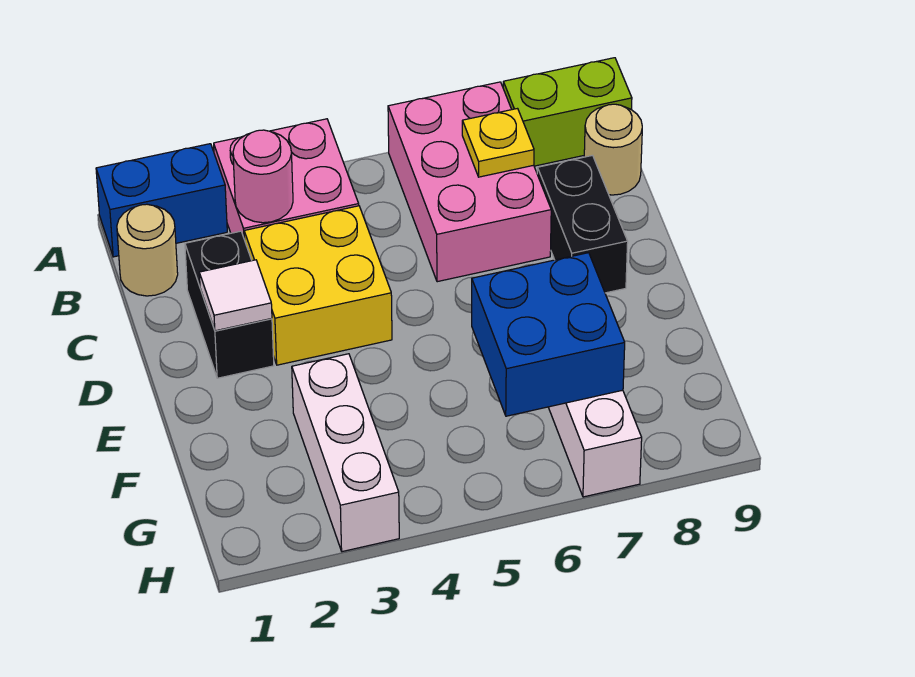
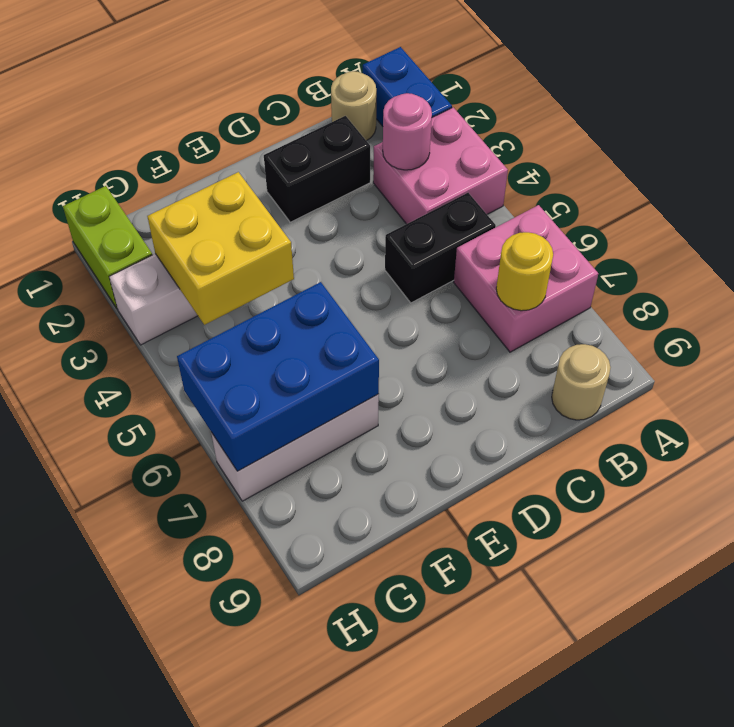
pink 2x3 brick [388,82,551,282] -> pink 2x2 brick [454,205,598,352]
lime 1x2 brick [503,58,632,166] -> lime 1x2 brick moved to [63,186,152,309]
yellow 1x1 plate [462,109,534,177] -> yellow 1x1 round brick [496,232,553,311]
yellow 2x2 brick [244,206,392,365] -> yellow 2x2 brick moved to [147,172,294,325]
black 1x2 brick [537,155,628,293] -> black 1x2 brick moved to [385,193,496,303]
white 1x1 tile [199,260,272,331] -> none
blue 2x2 brick [472,253,625,416] -> blue 2x3 brick [177,282,379,471]

